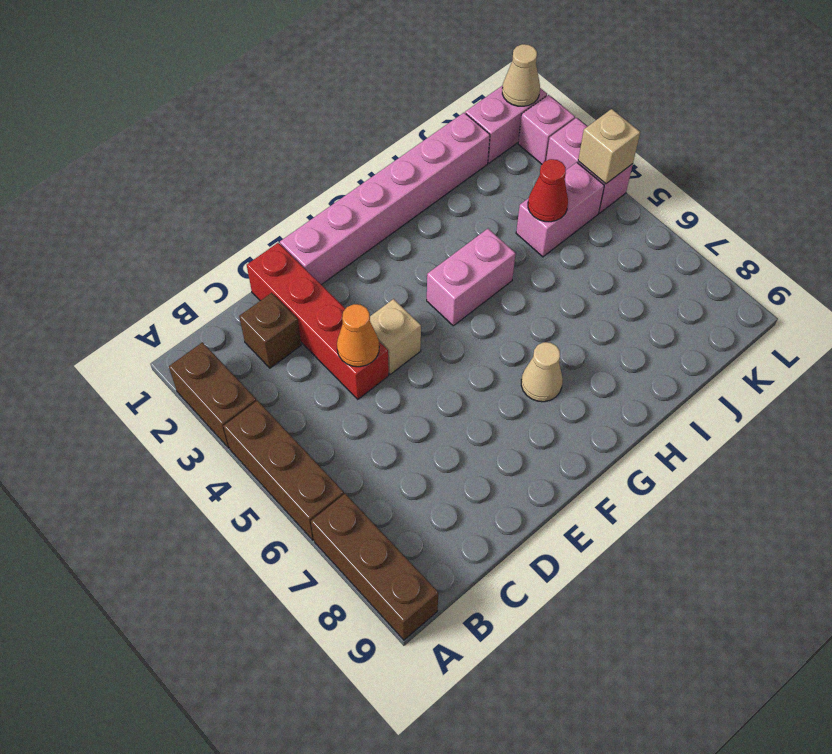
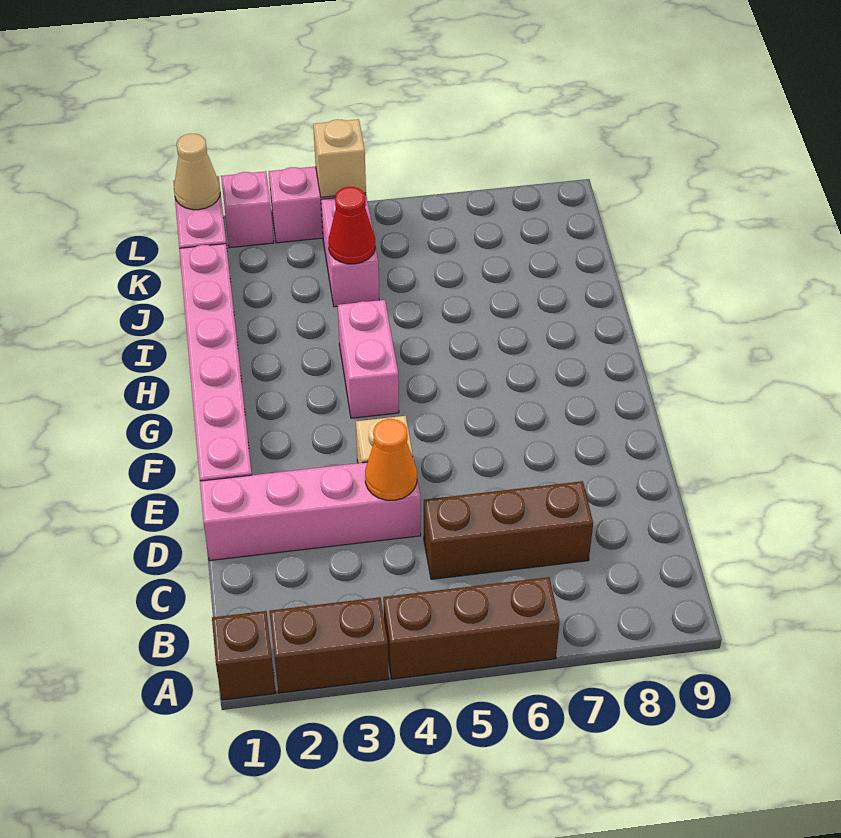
brown 1x3 brick [311,494,439,640] -> brown 1x3 brick moved to [424,481,593,579]
brown 1x1 brick [239,293,301,368] -> brown 1x1 brick moved to [212,611,276,700]
red 1x4 brick [247,243,389,399] -> pink 1x4 brick [200,457,421,561]
tan 1x1 cone [521,342,563,402] -> none

